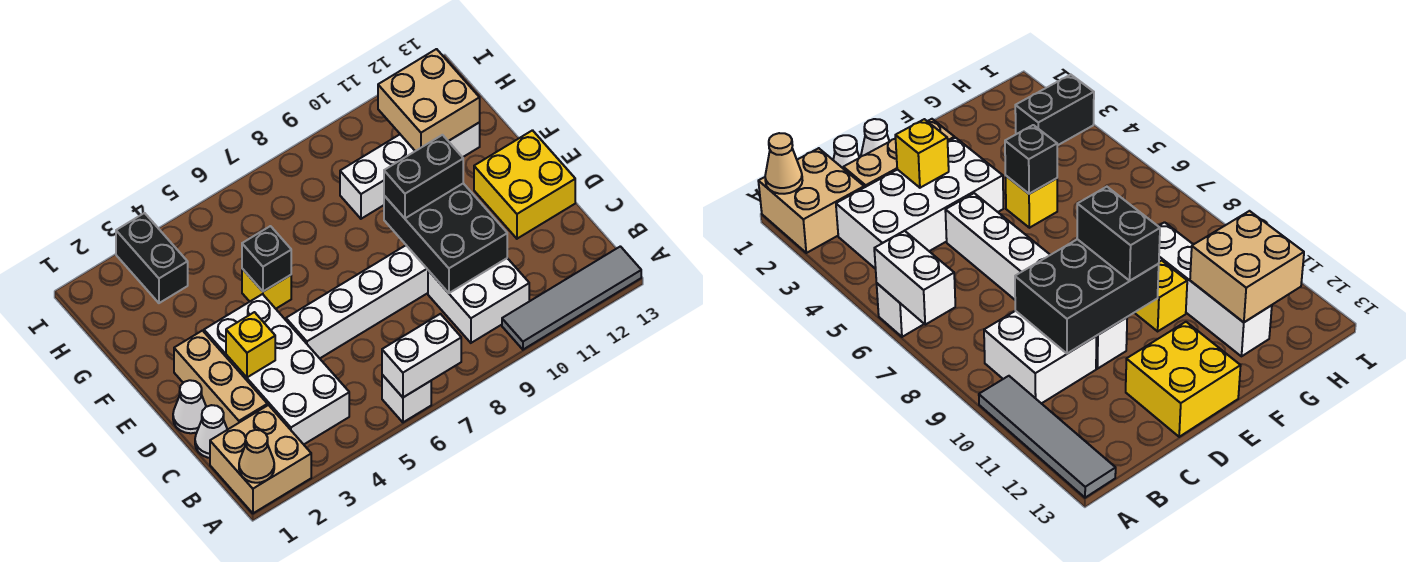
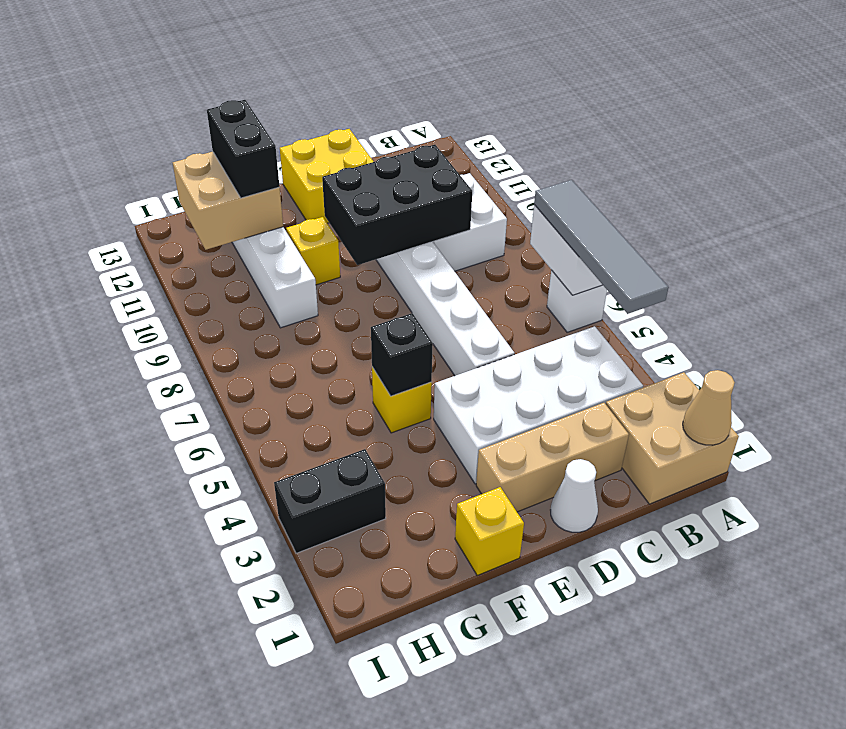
grey 1x4 tile [502,246,641,350] -> grey 1x4 tile moved to [534,180,669,314]
white 1x1 cone [195,405,227,458] -> none
yellow 1x1 brick [226,312,275,377] -> yellow 1x1 brick moved to [455,487,524,575]
black 1x2 brick [384,135,463,218] -> black 1x2 brick moved to [207,100,279,198]

